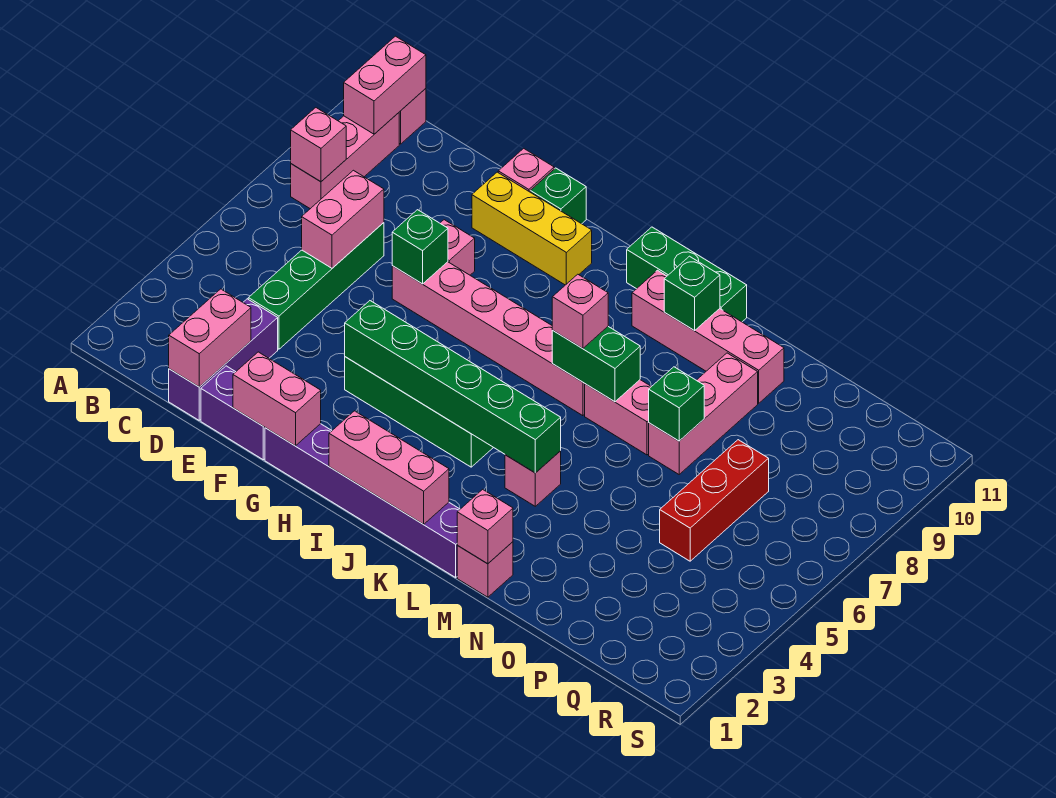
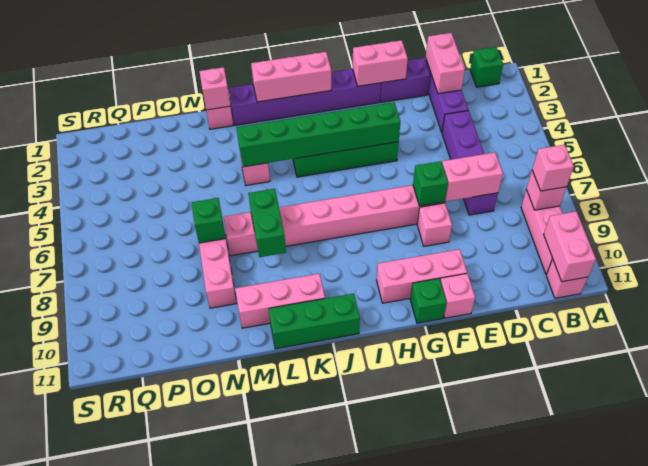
green 1x4 brick [248,223,384,349] -> purple 1x4 brick [442,111,498,215]
pink 1x2 brick [302,170,384,268] -> pink 1x2 brick turned to [442,152,503,201]
yellow 1x3 brick [472,172,592,285] -> pink 1x3 brick [377,249,467,303]
green 1x2 brick [552,327,640,402] -> green 1x2 brick turned to [248,189,286,257]
pink 1x1 brick [552,274,608,349] -> pink 1x1 brick moved to [532,145,574,191]
pink 1x4 brick [632,270,784,403] -> pink 1x3 brick [235,274,325,328]
green 1x1 brick [664,256,720,331] -> green 1x1 brick moved to [470,47,503,87]
red 1x3 brick [660,440,769,561] -> none

